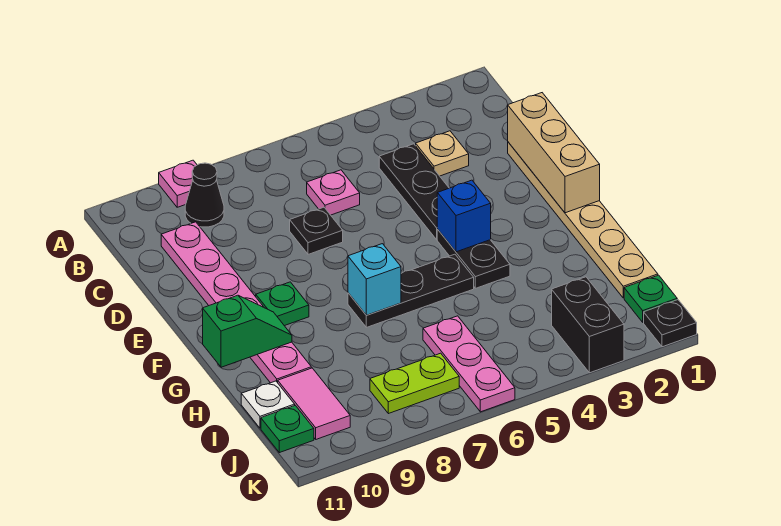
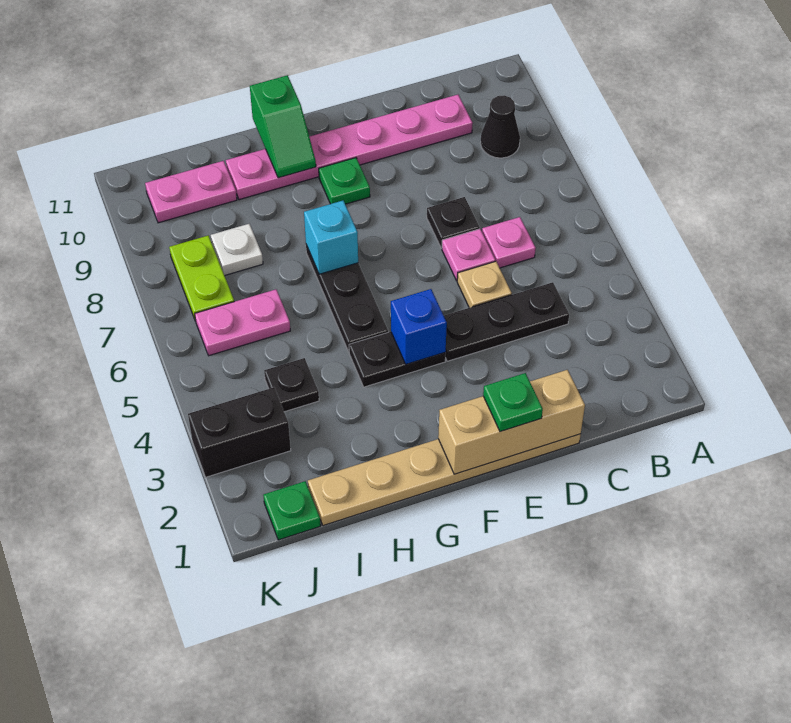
pink 1x1 plate [159,160,197,207] -> pink 1x1 plate moved to [442,229,495,281]
tan 1x1 plate [416,131,469,176] -> tan 1x1 plate moved to [457,261,512,308]
pink 1x3 plate [423,316,515,412] -> pink 1x2 plate [195,289,290,356]
pink 1x2 tile [278,368,350,439] -> pink 1x2 plate [145,161,237,223]
white 1x1 plate [241,381,295,428] -> white 1x1 plate moved to [211,224,263,276]
green 1x1 plate [261,405,314,453] -> green 1x1 plate moved to [483,373,543,432]
black 1x1 plate [644,300,697,347] -> black 1x1 plate moved to [264,358,319,412]

